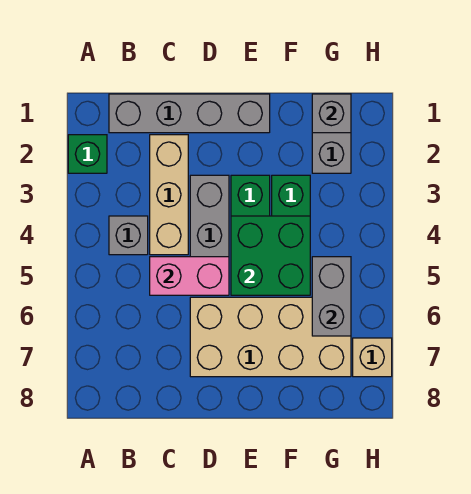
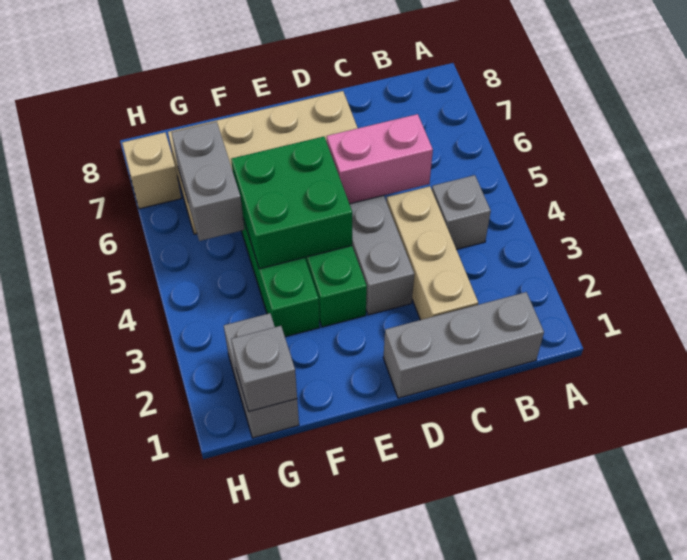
green 1x1 brick [68,135,107,173] -> none
grey 1x4 brick [109,94,270,133] -> grey 1x3 brick [383,292,544,398]

